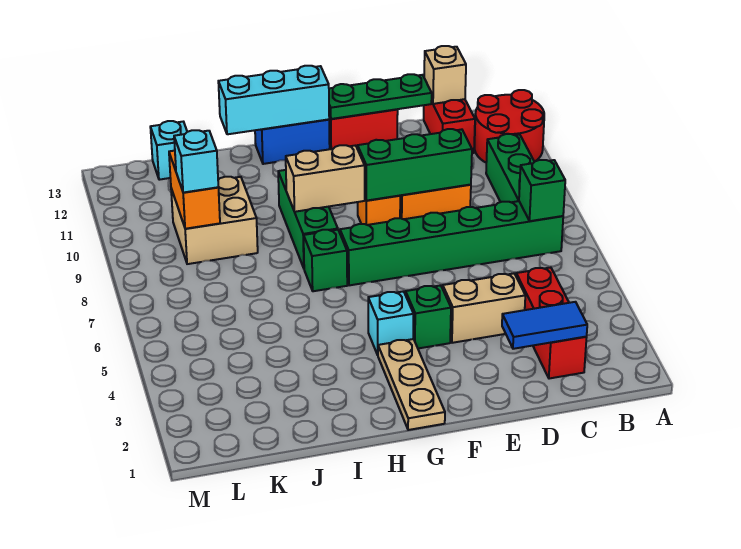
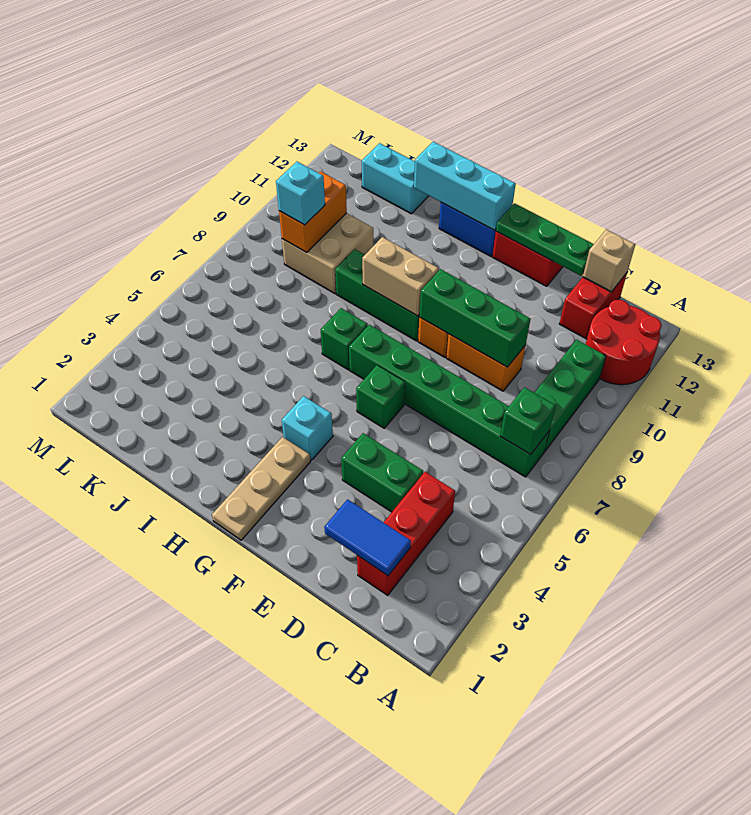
tan 1x2 brick [443,274,525,343] -> green 1x2 brick [341,433,423,512]
green 1x1 brick [406,285,451,348] -> green 1x1 brick moved to [356,365,405,428]
green 1x3 brick [278,170,338,268] -> green 1x3 brick turned to [335,249,419,341]
cyan 1x1 brick [150,121,187,180] -> cyan 1x2 brick [362,143,428,214]

